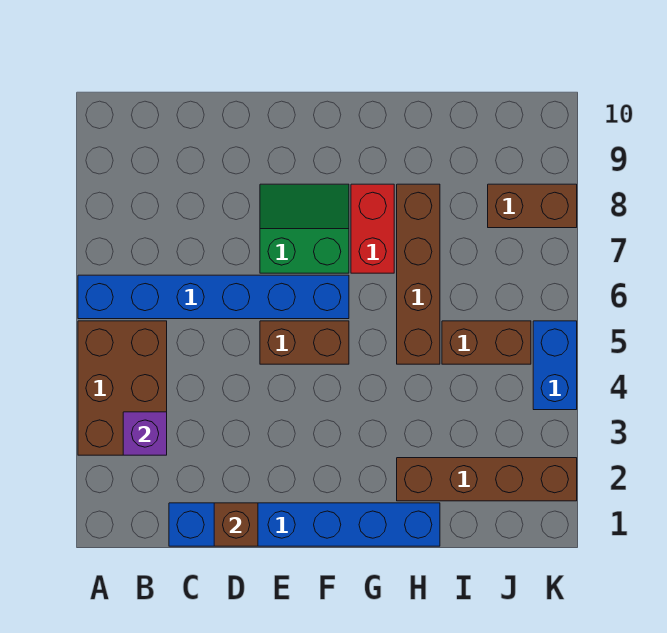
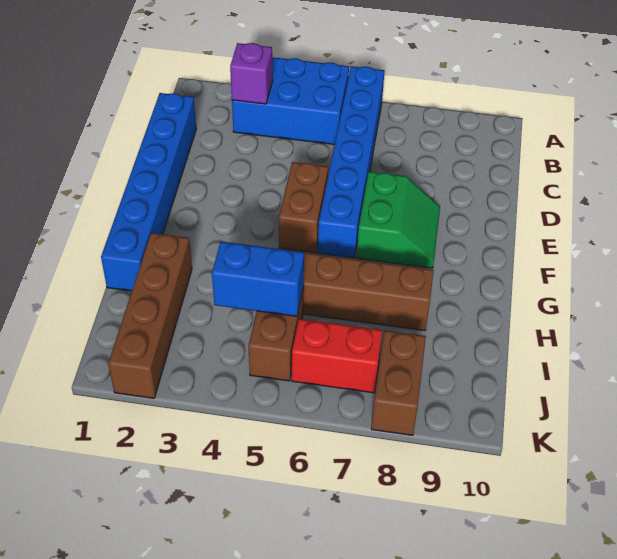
brown 2x3 brick [78,321,167,455] -> blue 2x3 brick [232,57,349,145]
brown 1x1 brick [214,503,258,546] -> none
red 1x2 brick [351,184,394,273] -> red 1x2 brick moved to [292,319,382,393]
blue 1x2 brick [533,321,577,410] -> blue 1x2 brick moved to [212,242,304,316]

